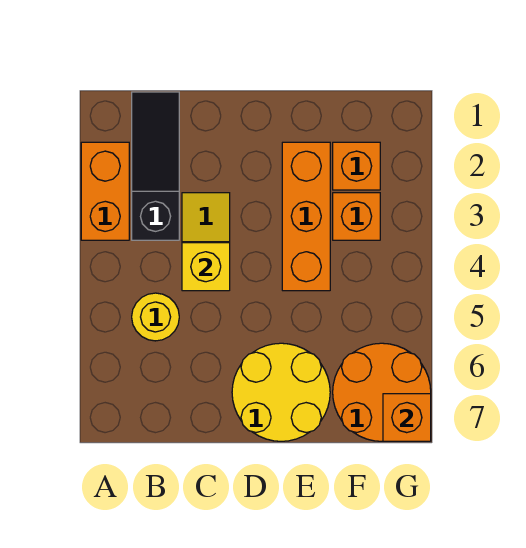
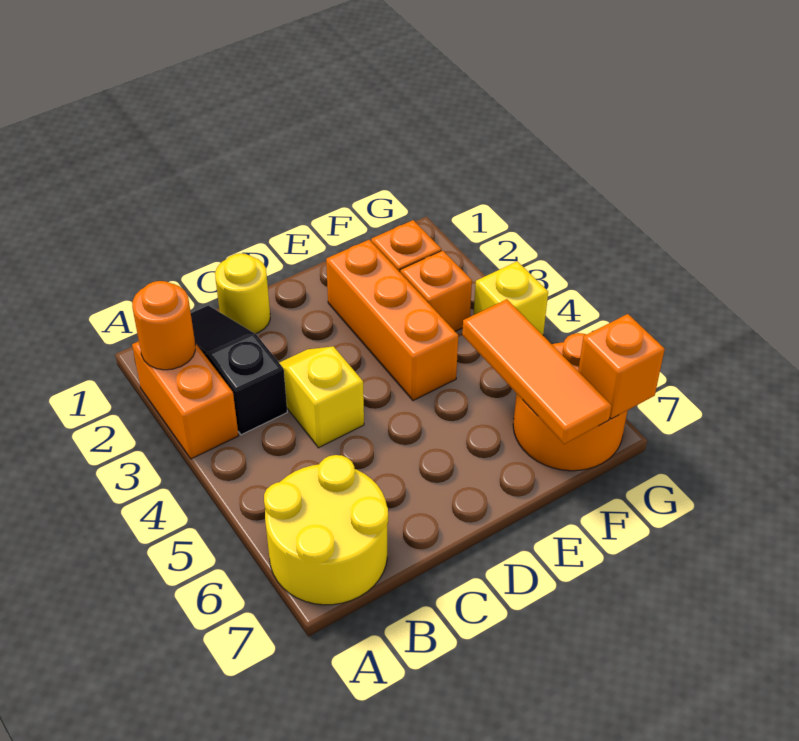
none -> orange 1x1 round brick [132,281,195,370]
yellow 1x1 round brick [132,293,179,341] -> yellow 1x1 round brick moved to [215,254,270,334]
yellow 1x1 brick [182,243,230,291] -> yellow 1x1 brick moved to [474,261,548,335]
yellow 2x2 round brick [232,343,330,441] -> yellow 2x2 round brick moved to [264,455,388,605]
none -> orange 1x3 tile [462,299,612,444]

